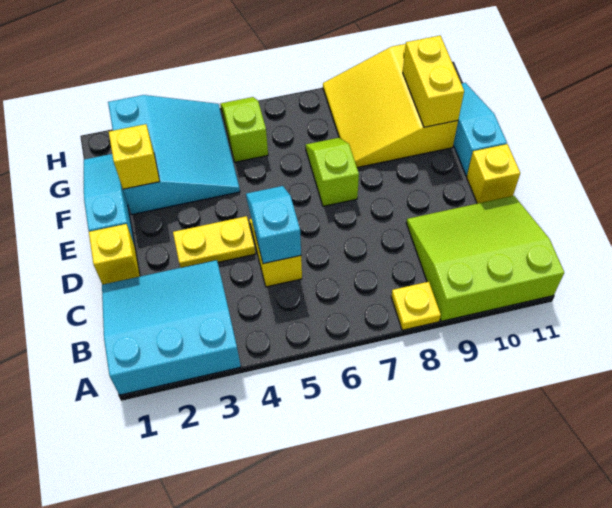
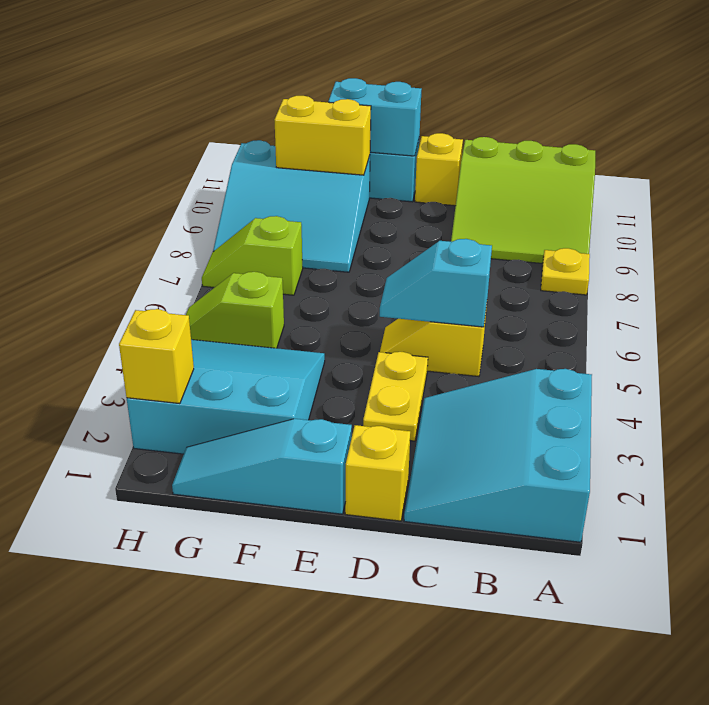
lime 3x3 slope [406,196,564,321] -> lime 3x3 slope turned to [451,137,595,264]
lime 1x2 slope [305,138,359,206] -> lime 1x2 slope moved to [202,216,303,295]
none -> cyan 1x2 brick [328,78,422,156]
yellow 1x1 brick [109,124,160,189] -> yellow 1x1 brick moved to [119,309,194,404]
yellow 3x3 slope [323,44,458,168] -> cyan 3x3 slope [213,140,370,272]

